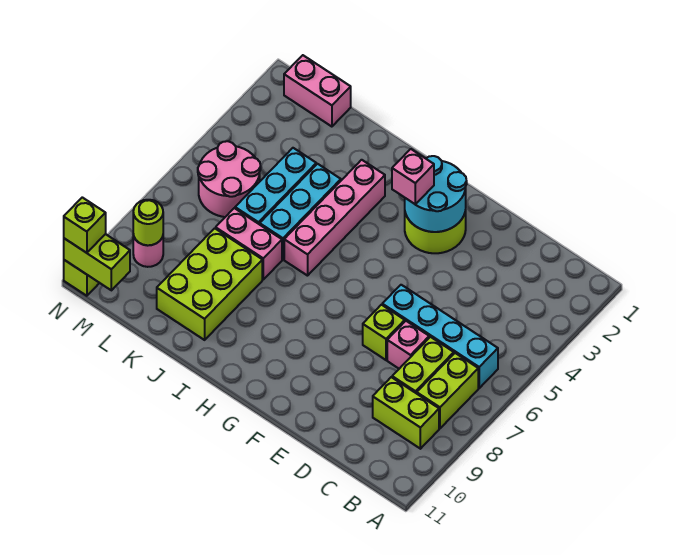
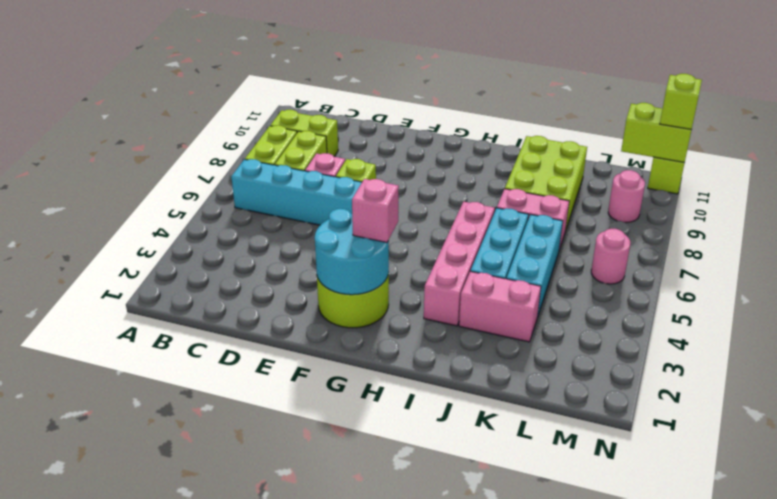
pink 1x2 brick [284,55,351,127] -> pink 1x2 brick moved to [459,271,541,342]
pink 2x2 round brick [198,141,261,217] -> pink 1x1 round brick [591,229,630,284]
lime 1x1 round brick [133,200,163,245] -> none

